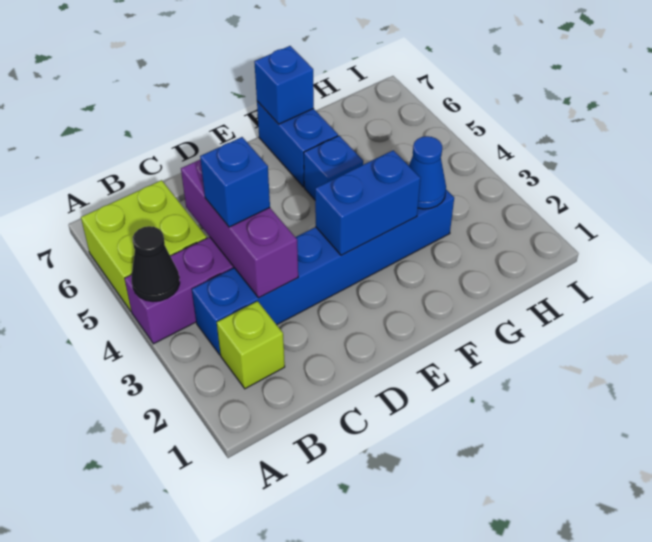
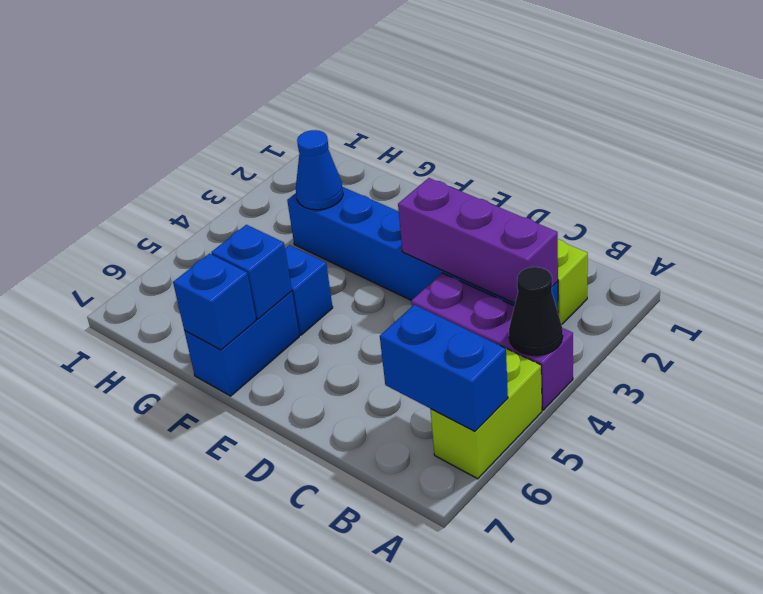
lime 2x2 brick [81,180,207,311] -> lime 1x2 brick [430,349,542,479]
purple 1x3 brick [181,160,298,298] -> purple 1x3 brick turned to [398,178,558,303]
blue 1x1 brick [200,137,270,227] -> blue 1x1 brick moved to [211,225,292,319]
blue 1x2 brick [315,150,420,255] -> blue 1x2 brick moved to [380,305,508,431]

